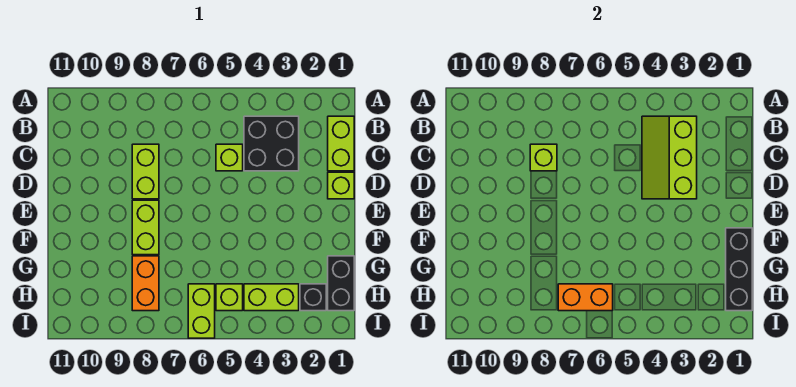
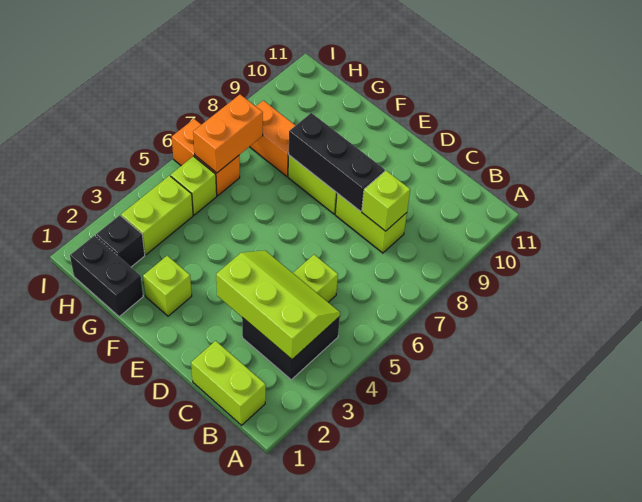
lime 1x1 brick [328,172,354,199] -> lime 1x1 brick moved to [143,256,192,316]
black 1x3 brick [726,228,752,311] -> black 1x3 brick moved to [289,113,385,211]
lime 1x2 brick [188,284,215,338] -> orange 1x2 brick [172,119,240,196]

